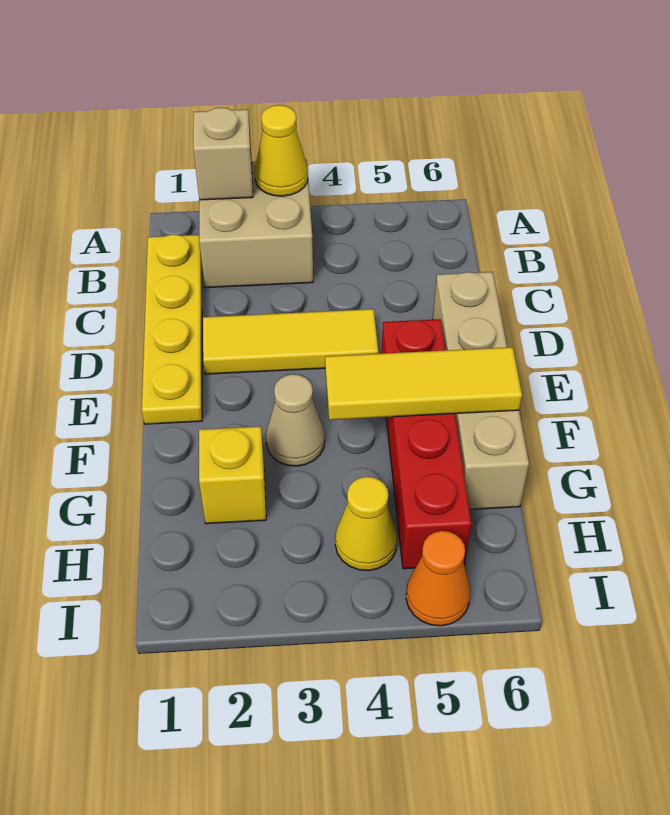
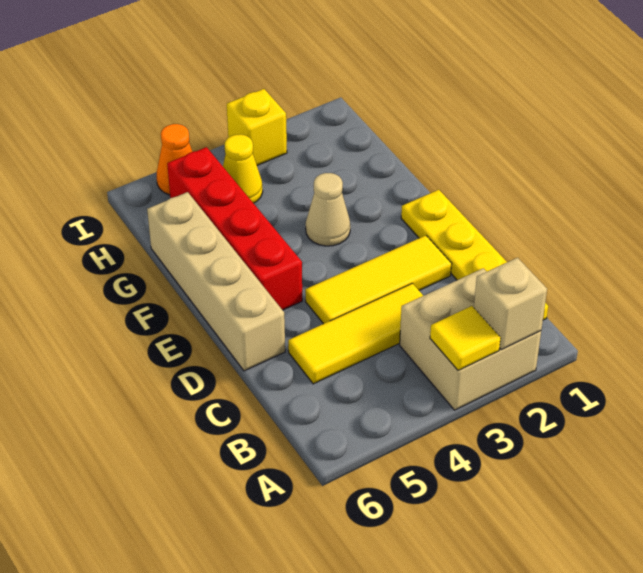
yellow 1x1 cone [255,105,308,196] -> yellow 1x1 tile [430,306,501,370]
yellow 1x3 tile [325,347,522,420] -> yellow 1x3 tile moved to [288,283,423,384]
yellow 1x1 brick [199,426,266,524] -> yellow 1x1 brick moved to [227,89,287,165]

